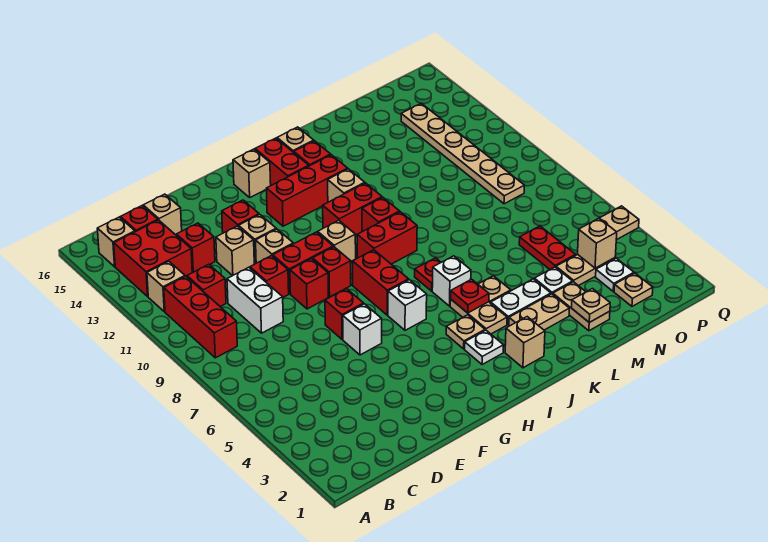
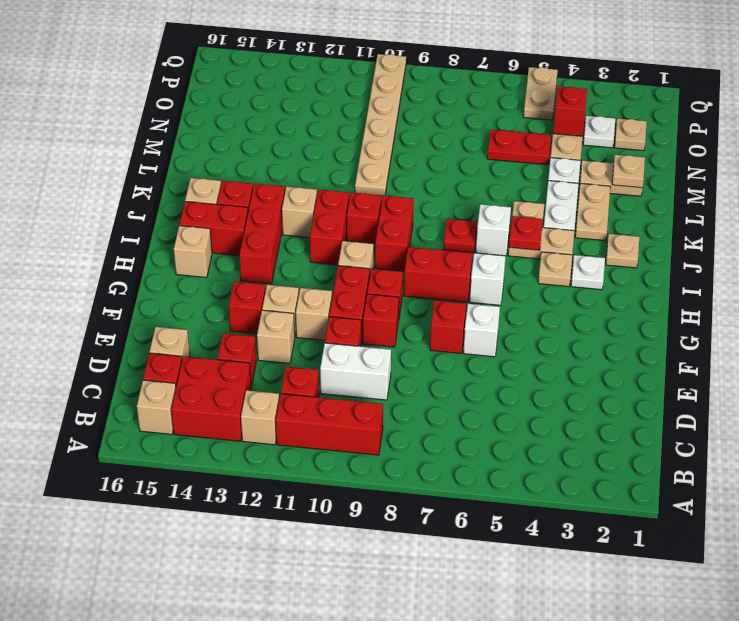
tan 1x1 brick [505,317,545,368] -> tan 1x1 plate [606,234,639,268]
tan 1x1 brick [578,218,617,268] -> red 1x1 brick [553,86,587,136]
tan 1x6 plate [401,103,524,204] -> tan 1x6 plate turned to [355,54,406,196]

